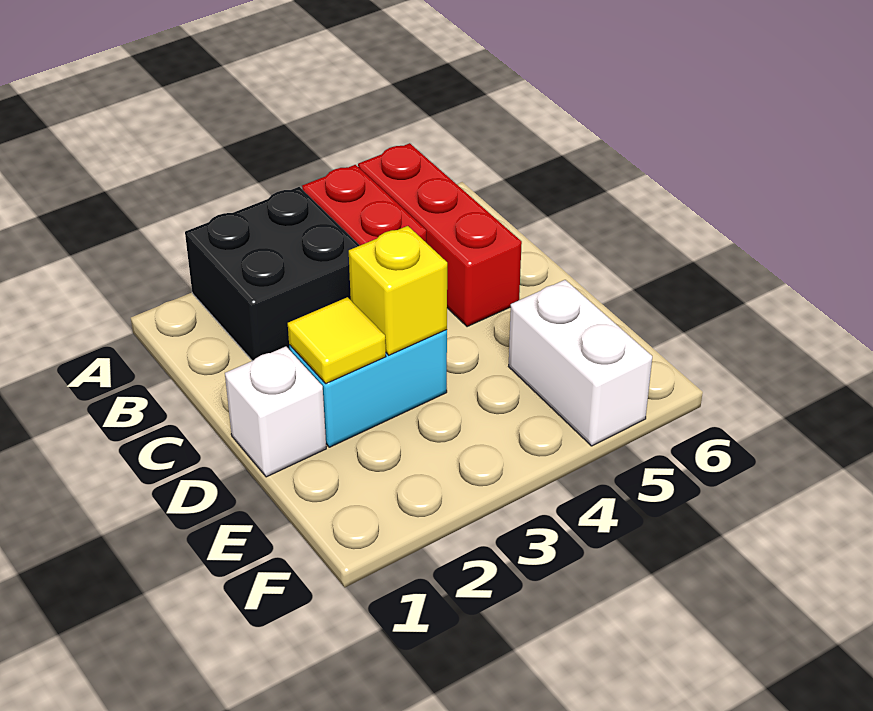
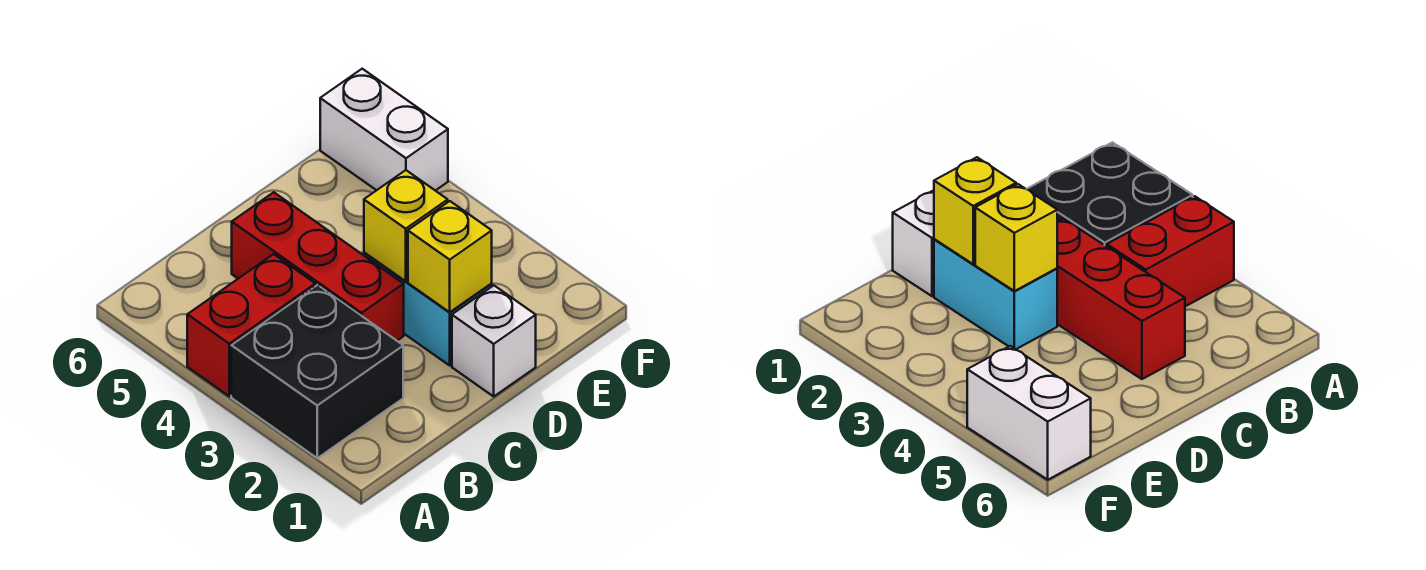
red 1x3 brick [358,143,522,327] -> red 1x3 brick turned to [232,192,404,341]
yellow 1x1 tile [288,297,386,384] -> yellow 1x1 brick [408,201,492,312]
white 1x2 brick [509,280,652,446] -> white 1x2 brick turned to [320,69,448,191]

